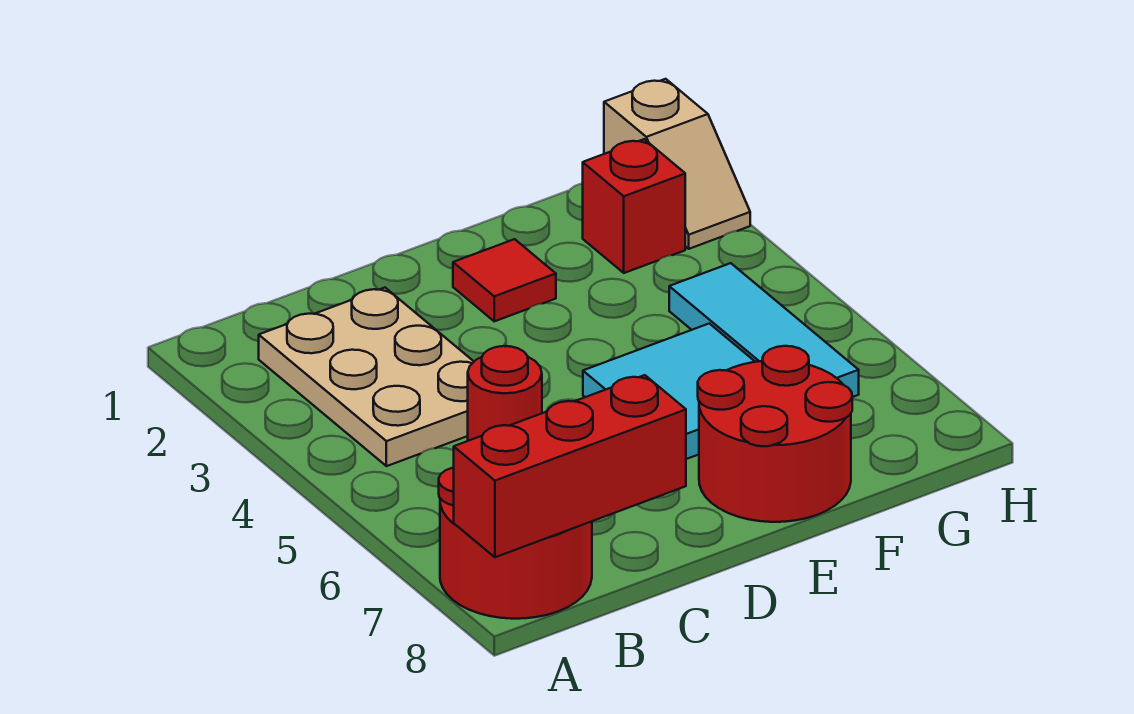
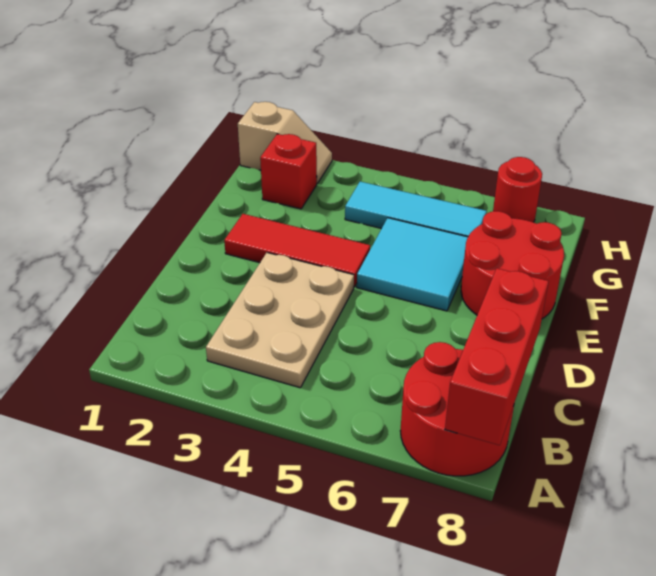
tan 2x3 plate [259,288,474,466] -> tan 2x3 plate turned to [206,253,354,388]
red 1x1 round brick [468,346,542,441] -> red 1x1 round brick moved to [493,157,542,222]
red 1x1 tile [453,239,556,321] -> red 1x3 tile [224,214,370,287]

